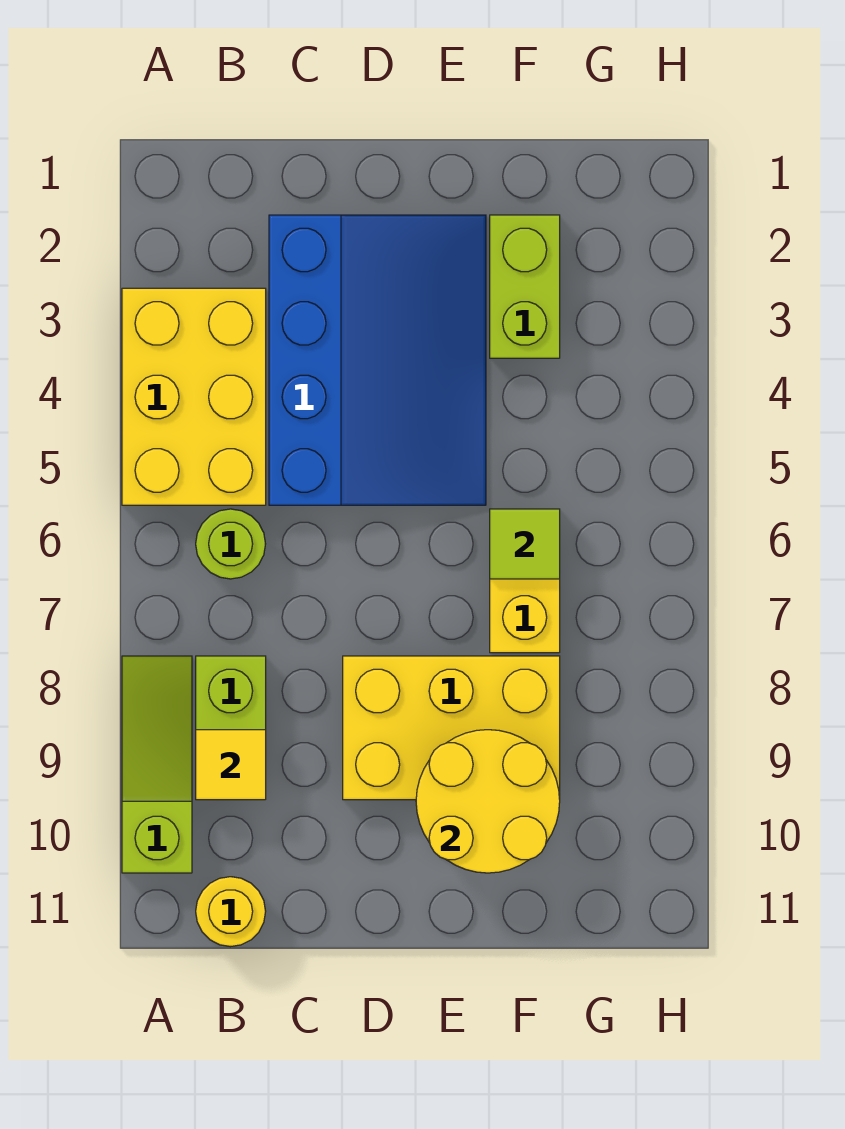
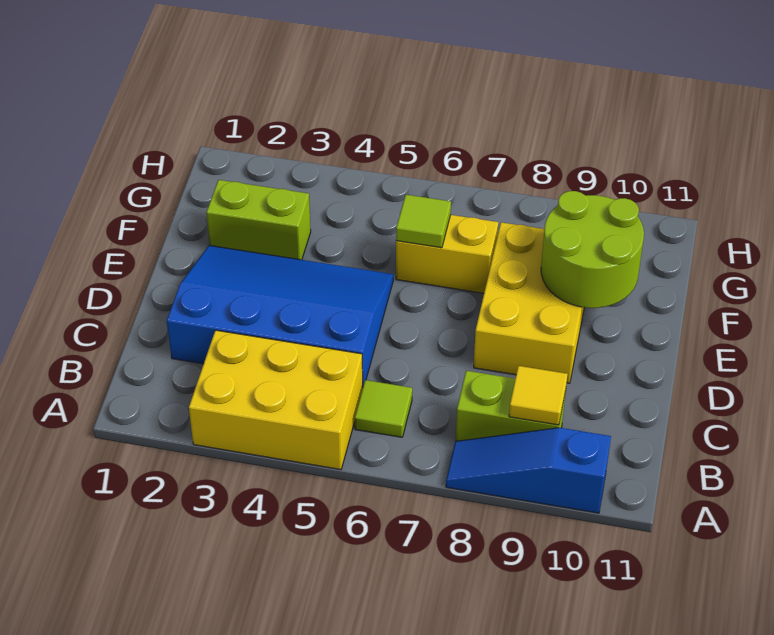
lime 1x3 slope [122,656,192,873] -> blue 1x3 slope [446,428,611,513]
lime 1x1 round brick [196,509,265,579] -> lime 1x1 tile [355,380,412,437]
yellow 1x1 round brick [196,877,266,947] -> none
yellow 2x2 round brick [416,730,560,873] -> lime 2x2 round brick [541,191,644,308]

